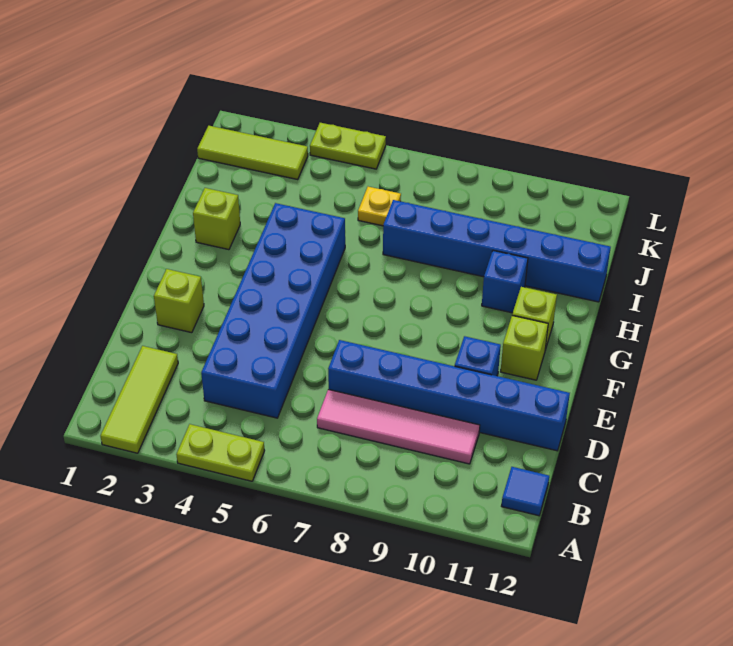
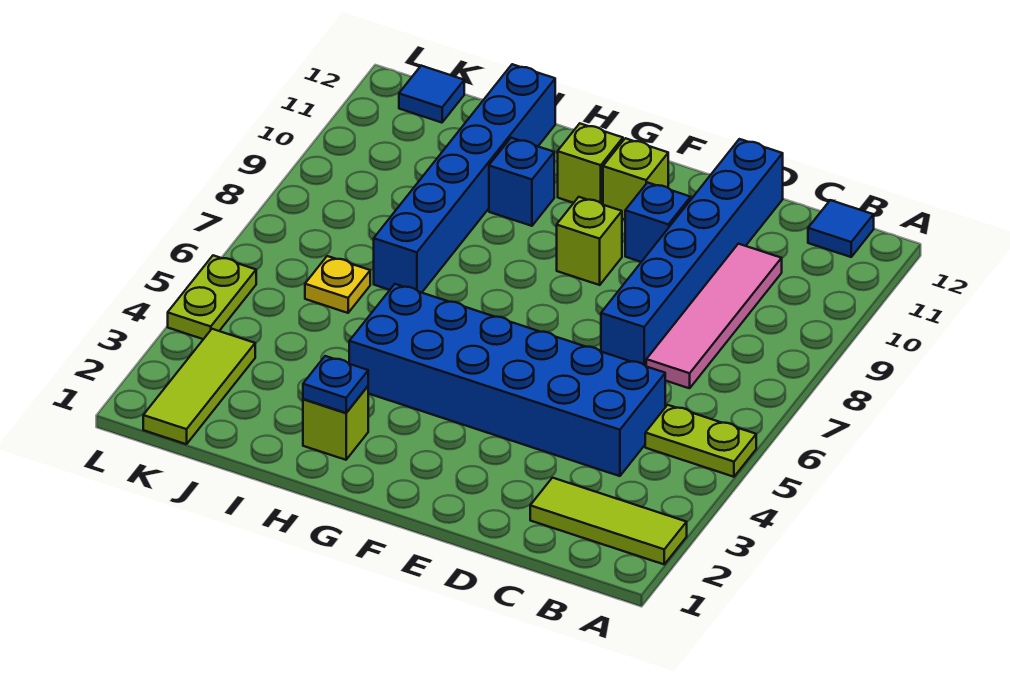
lime 1x2 plate [176,424,265,481] -> lime 1x2 plate turned to [645,405,756,477]
lime 1x1 brick [154,269,204,333] -> lime 1x1 brick moved to [557,197,622,285]
none -> blue 1x1 plate [303,356,368,413]
none -> blue 1x1 tile [399,66,464,123]

